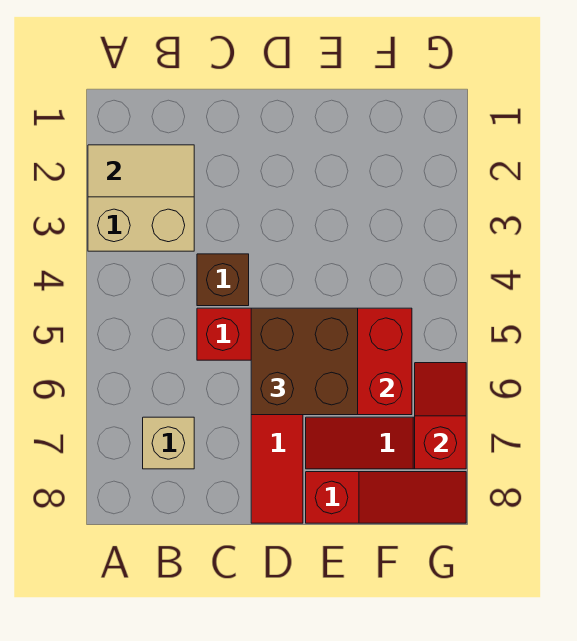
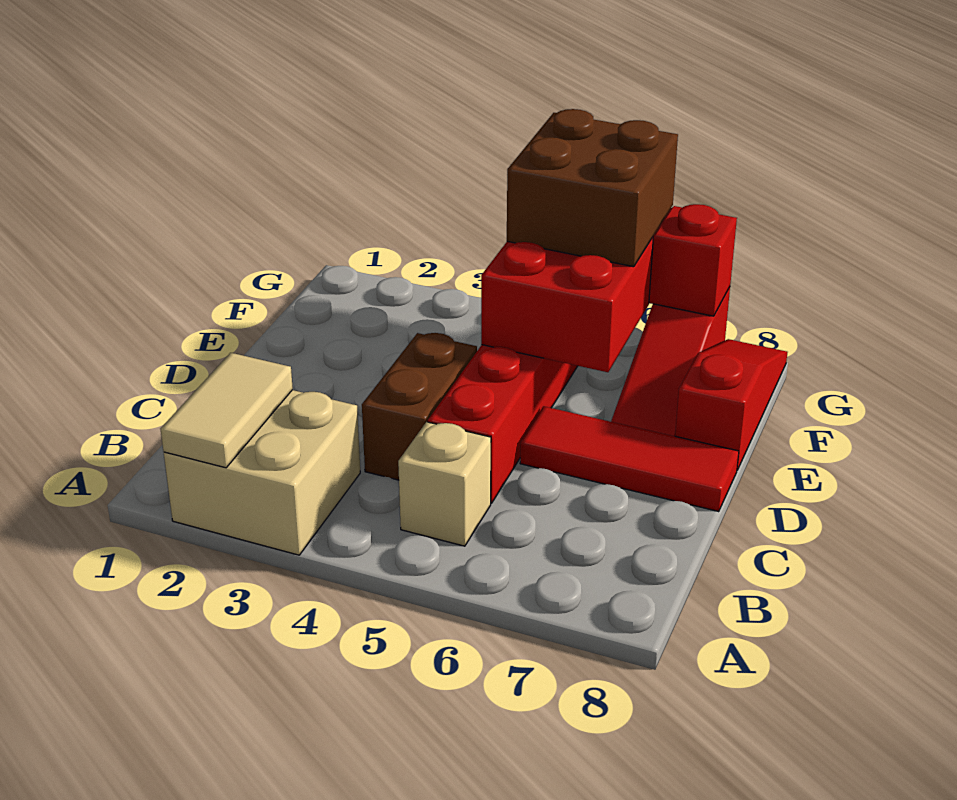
tan 1x1 brick [143,417,194,469] -> tan 1x1 brick moved to [398,422,491,546]
brown 1x1 brick [197,254,249,306] -> brown 1x2 brick [362,333,477,480]
brown 2x2 brick [251,308,358,415] -> brown 2x2 brick moved to [507,109,678,267]

